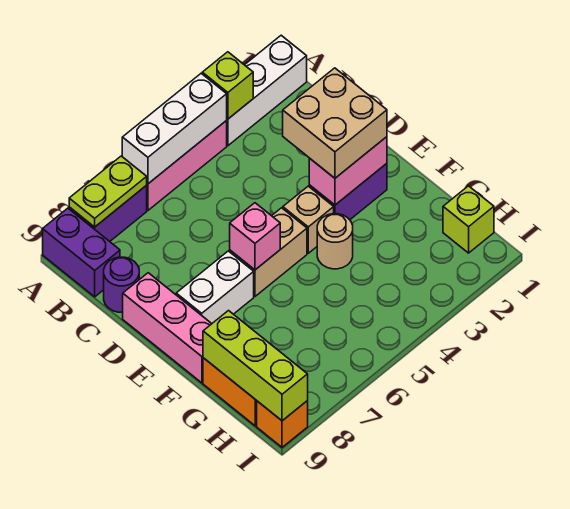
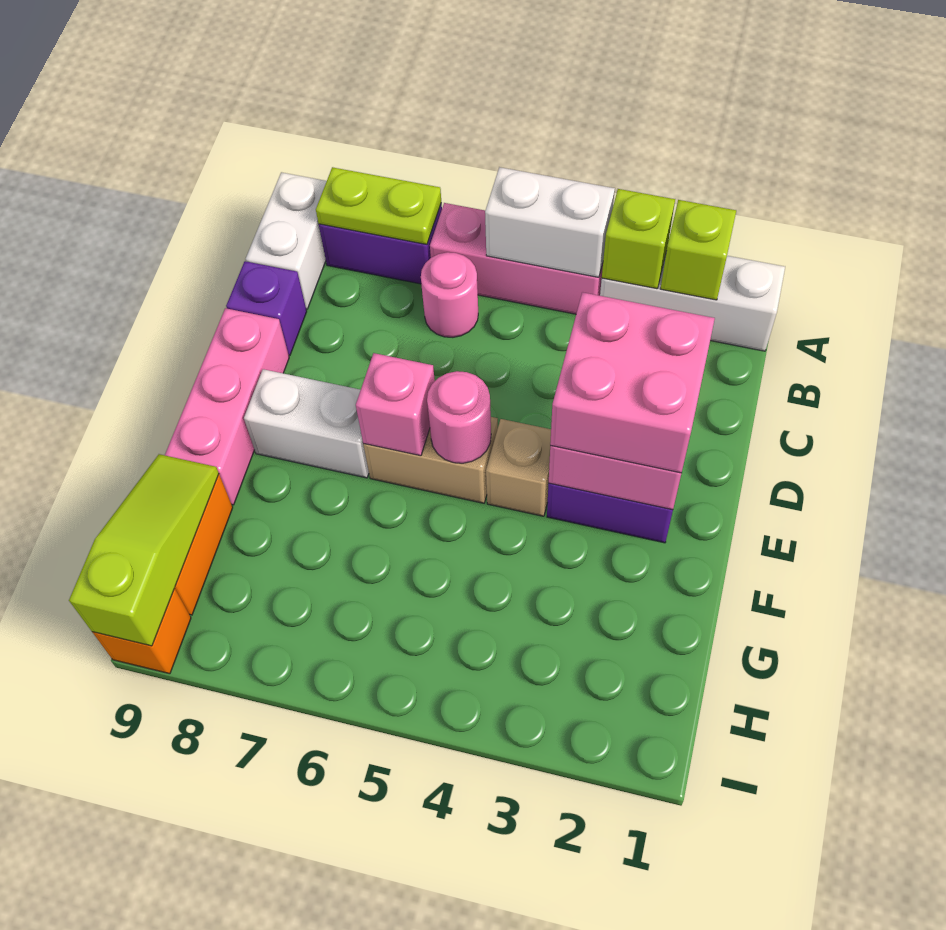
white 1x3 brick [122,74,227,184] -> white 1x2 brick [485,167,615,277]
purple 1x2 brick [43,208,120,297] -> white 1x2 brick [246,172,327,309]
none -> pink 1x1 round brick [421,252,478,337]
purple 1x1 round brick [104,257,139,312] -> purple 1x1 brick [226,261,307,355]
tan 2x2 brick [283,68,387,178] -> pink 2x2 brick [550,292,715,473]
none -> pink 1x1 round brick [427,371,491,463]
tan 1x1 round brick [317,214,353,269] -> none
lime 1x3 brick [203,311,308,421] -> lime 1x3 slope [69,454,219,646]
lime 1x1 brick [443,186,494,253] -> lime 1x1 brick moved to [661,200,736,300]

